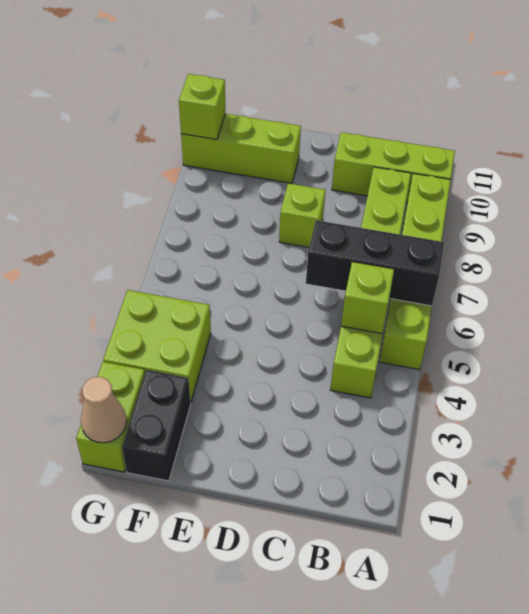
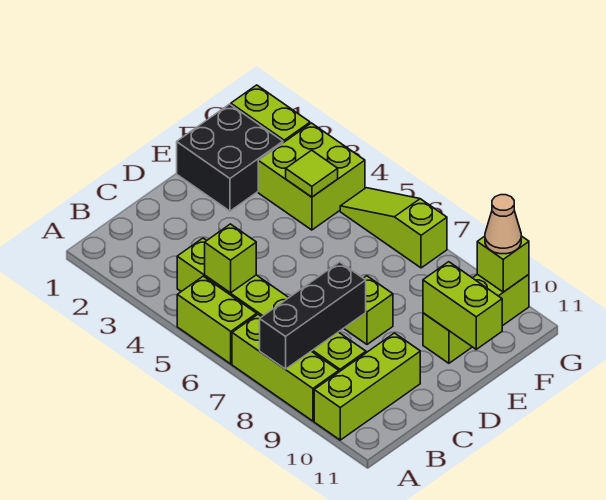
black 1x3 brick [306,220,444,306] -> black 1x3 brick moved to [260,262,366,369]
none -> lime 1x2 brick [423,262,502,349]
black 1x2 brick [122,370,191,481] -> black 2x2 brick [177,104,283,211]
none -> lime 1x1 tile [286,150,338,197]
tan 1x1 cone [81,377,127,443] -> tan 1x1 cone moved to [485,195,521,254]
none -> lime 1x3 slope [340,188,447,268]

